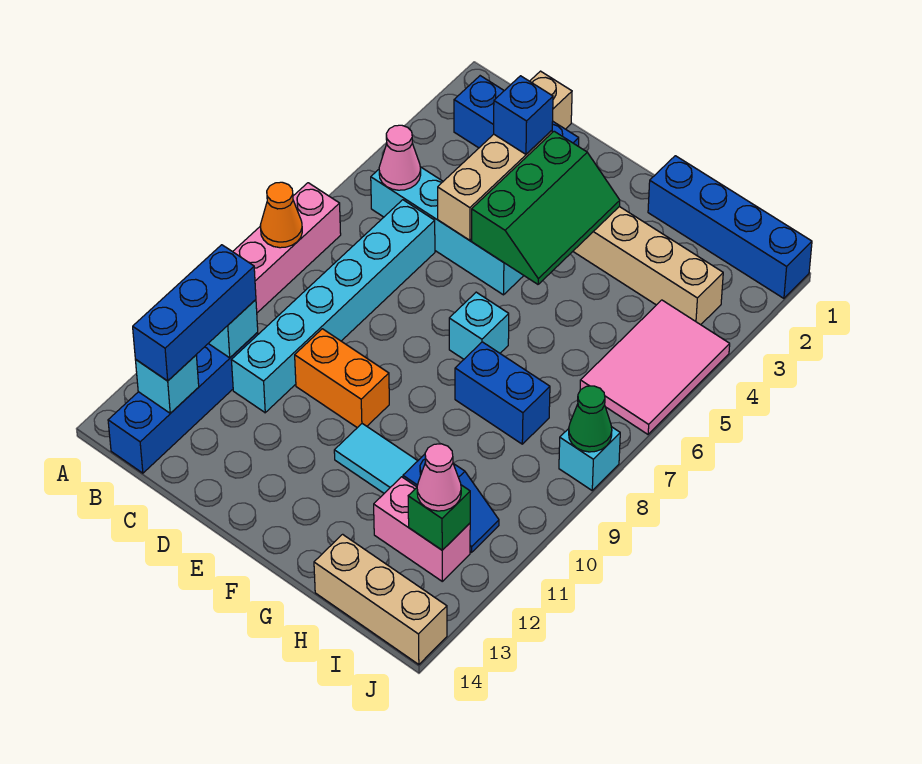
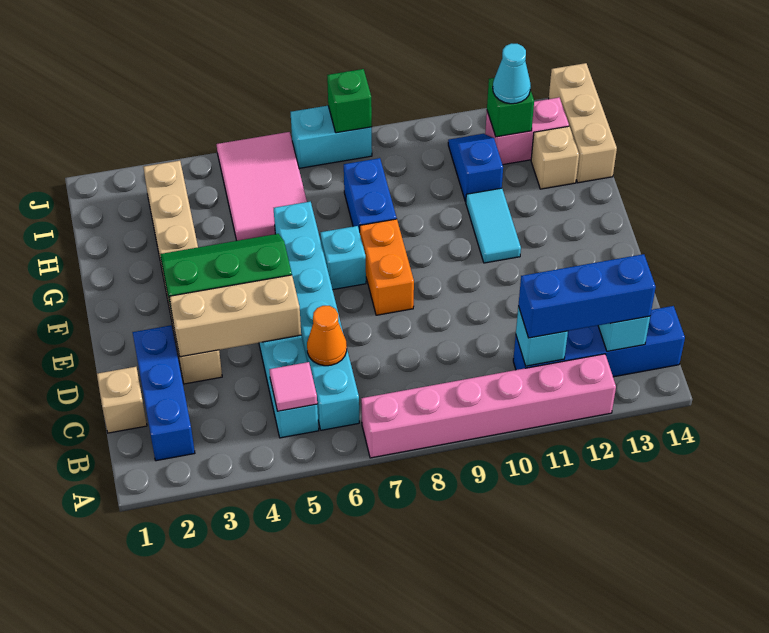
orange 1x1 cone [260,182,302,248] -> orange 1x1 cone moved to [307,306,347,366]
pink 1x1 cone [379,125,421,190] -> pink 1x1 tile [269,362,317,411]
cyan 1x6 brick [231,200,435,413] -> cyan 1x6 brick turned to [274,202,359,430]
blue 1x1 brick [494,76,553,154] -> none
orange 1x2 brick [295,329,389,428] -> orange 1x2 brick moved to [360,219,414,315]
blue 1x4 brick [648,156,812,298] -> none
pink 1x2 brick [374,477,470,581] -> pink 1x2 brick turned to [485,98,569,165]
none -> tan 1x1 brick [531,126,579,189]
pink 2x3 tile [580,300,730,434] -> pink 2x3 tile turned to [217,132,307,241]
pink 1x1 cone [417,444,461,511] -> cyan 1x1 cone [493,43,531,104]
cyan 1x1 brick [559,427,620,490] -> cyan 1x2 brick [291,106,372,168]
green 1x1 cone [569,386,612,452] -> green 1x1 brick [327,69,372,133]

